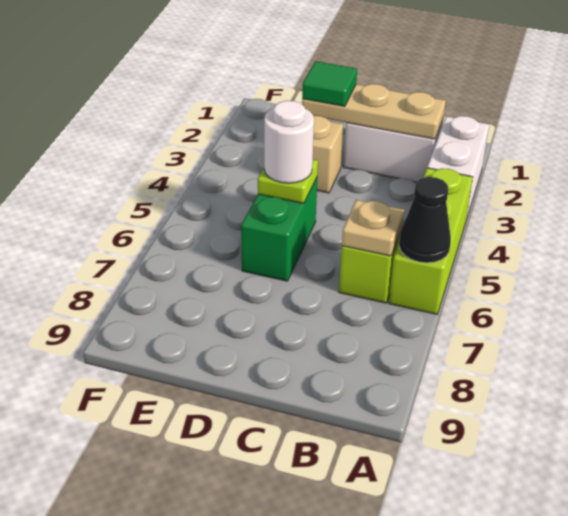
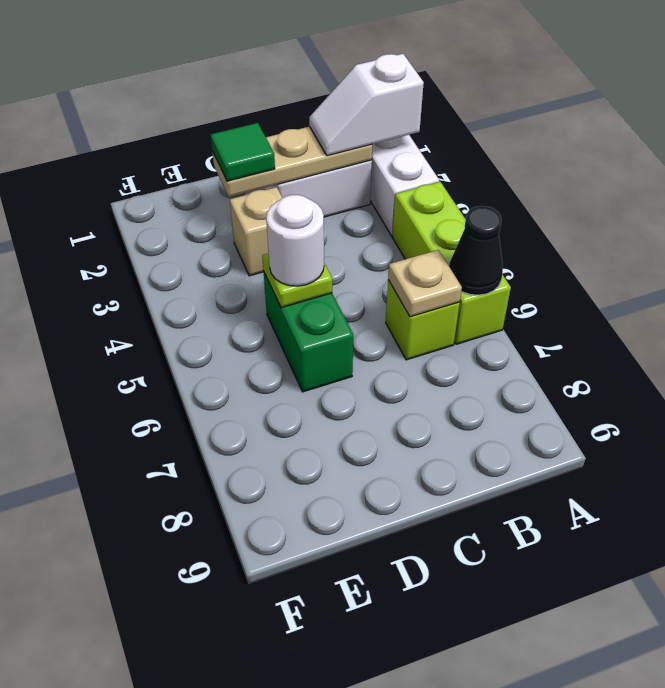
none -> white 1x2 slope [309,54,424,156]

